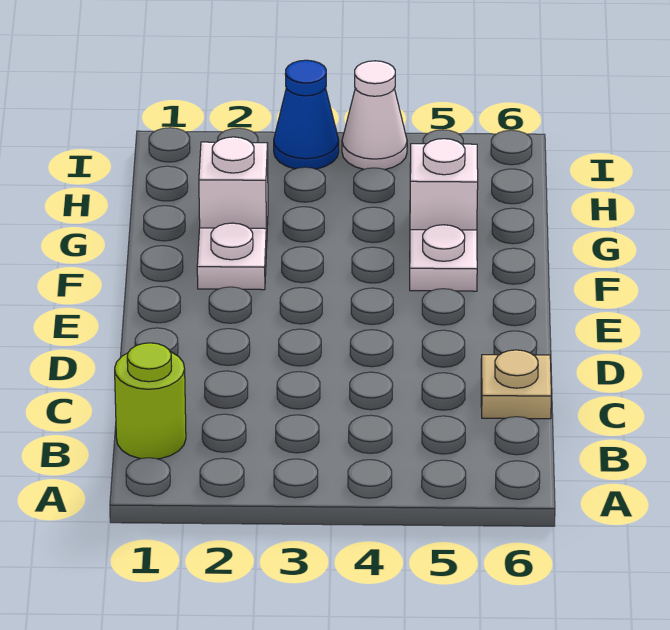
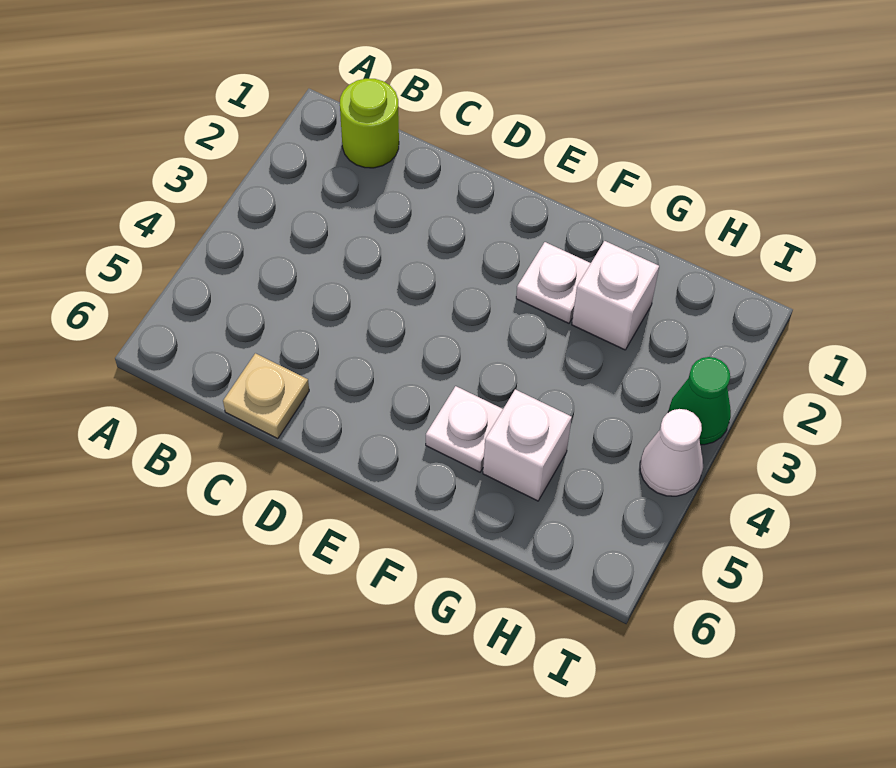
blue 1x1 cone [274,60,339,169] -> green 1x1 cone [668,357,731,445]

